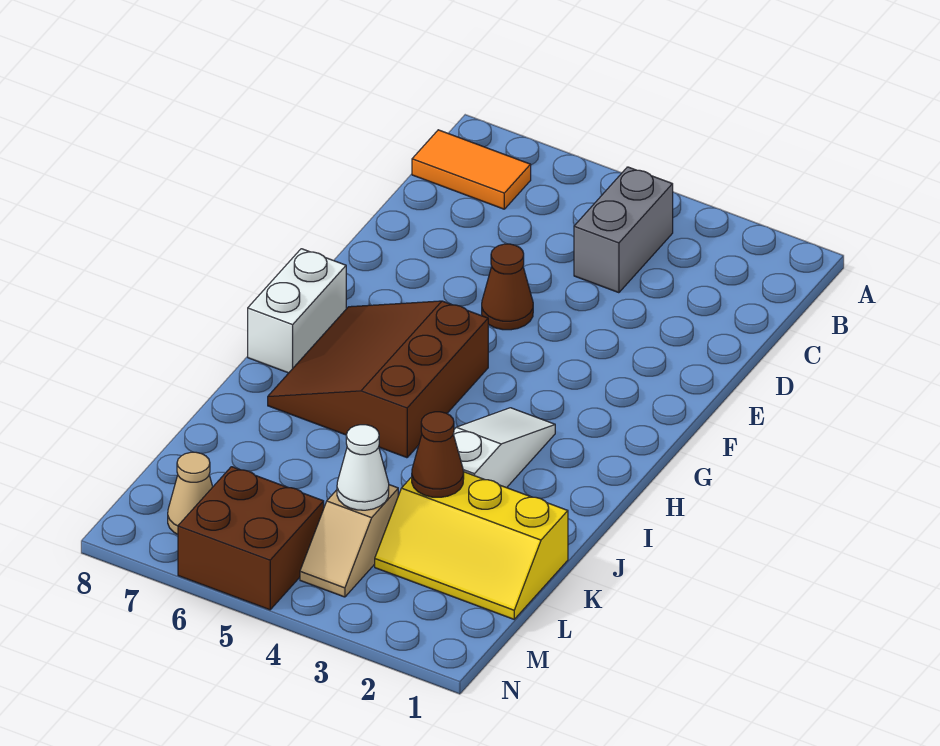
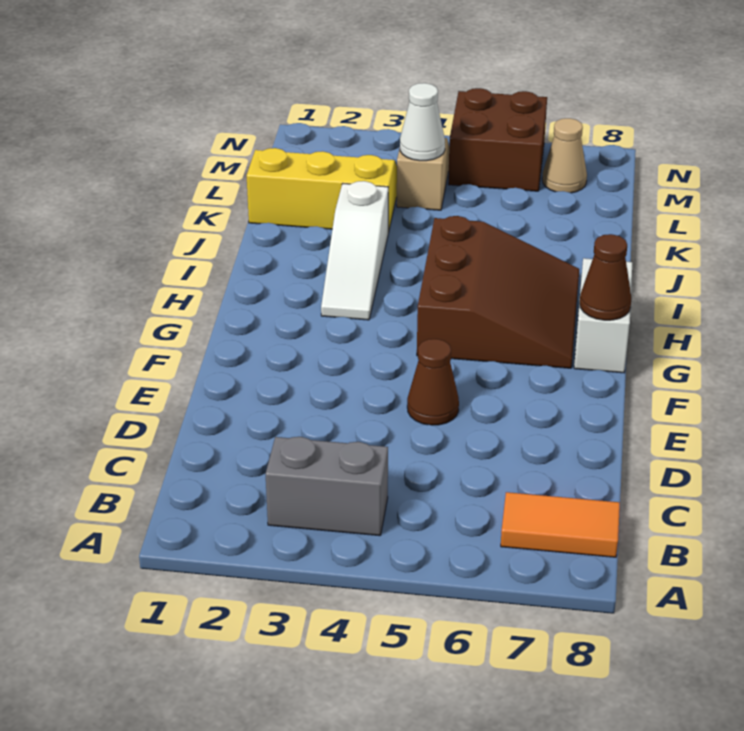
grey 1x2 brick [574,167,673,293] -> grey 1x2 brick turned to [266,437,388,536]
brown 1x1 cone [412,412,464,497] -> brown 1x1 cone moved to [580,234,632,320]

